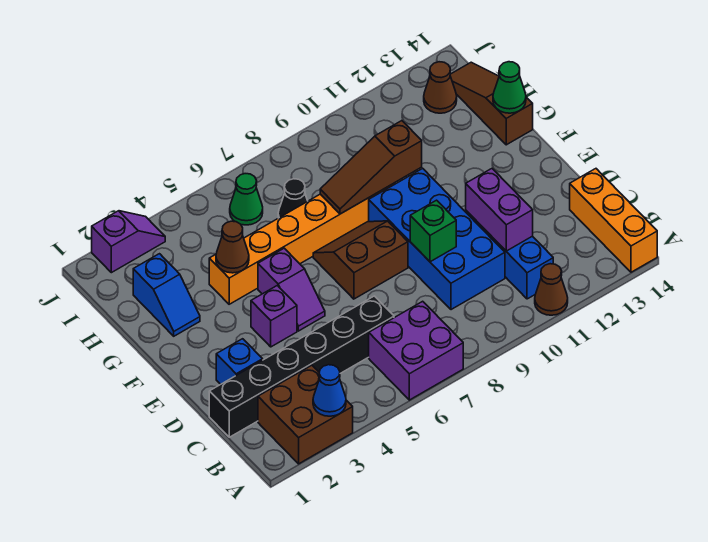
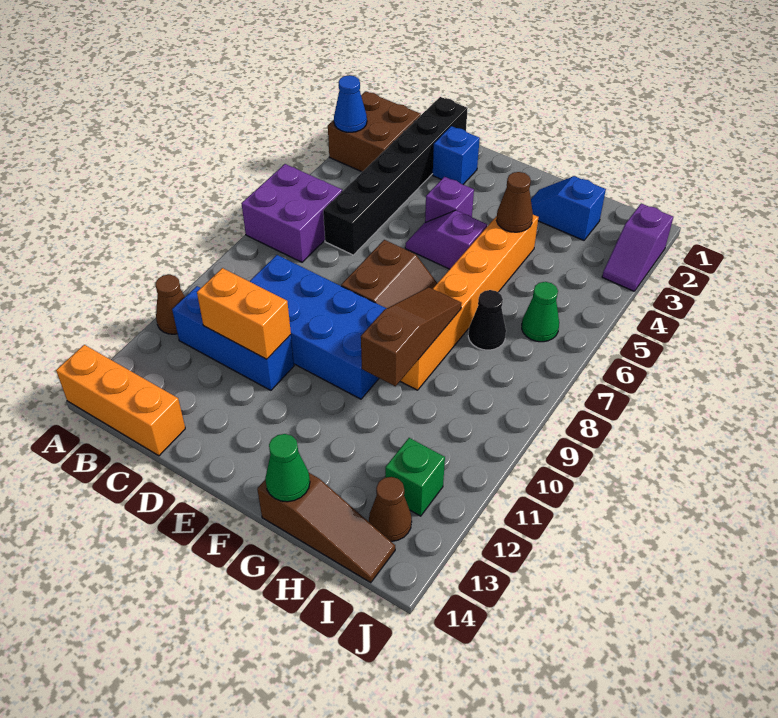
purple 1x2 brick [466,169,533,251] -> orange 1x2 brick [197,268,291,359]
green 1x1 brick [410,200,456,262] -> green 1x1 brick moved to [385,438,445,516]

